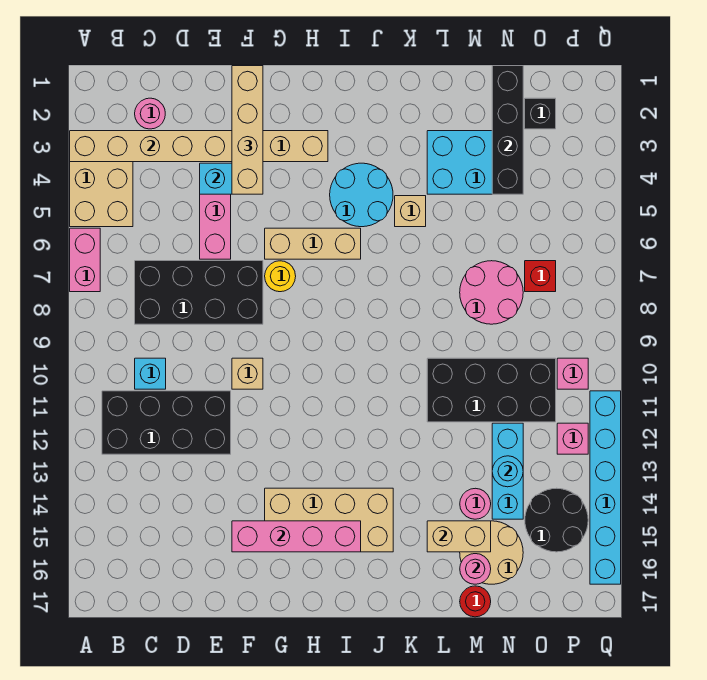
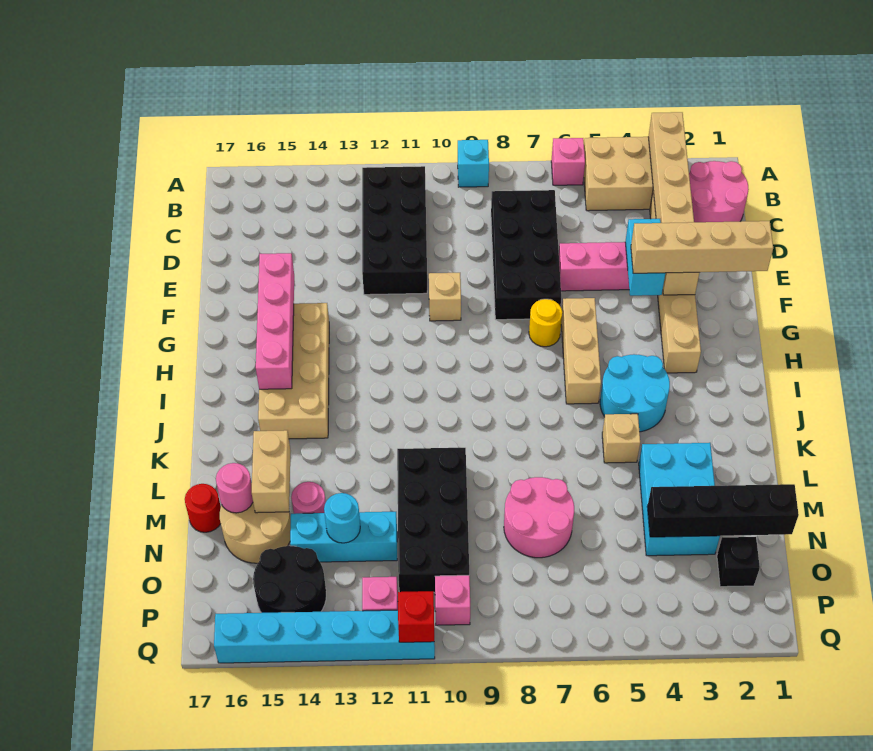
pink 1x2 brick [70,228,100,292] -> pink 1x1 brick [551,138,585,185]
pink 1x1 round brick [135,98,165,129] -> pink 2x2 round brick [689,161,749,222]
cyan 1x1 brick [135,358,166,389] -> cyan 1x1 brick moved to [458,140,489,187]
red 1x1 brick [525,261,556,292] -> red 1x1 brick moved to [398,591,434,642]

